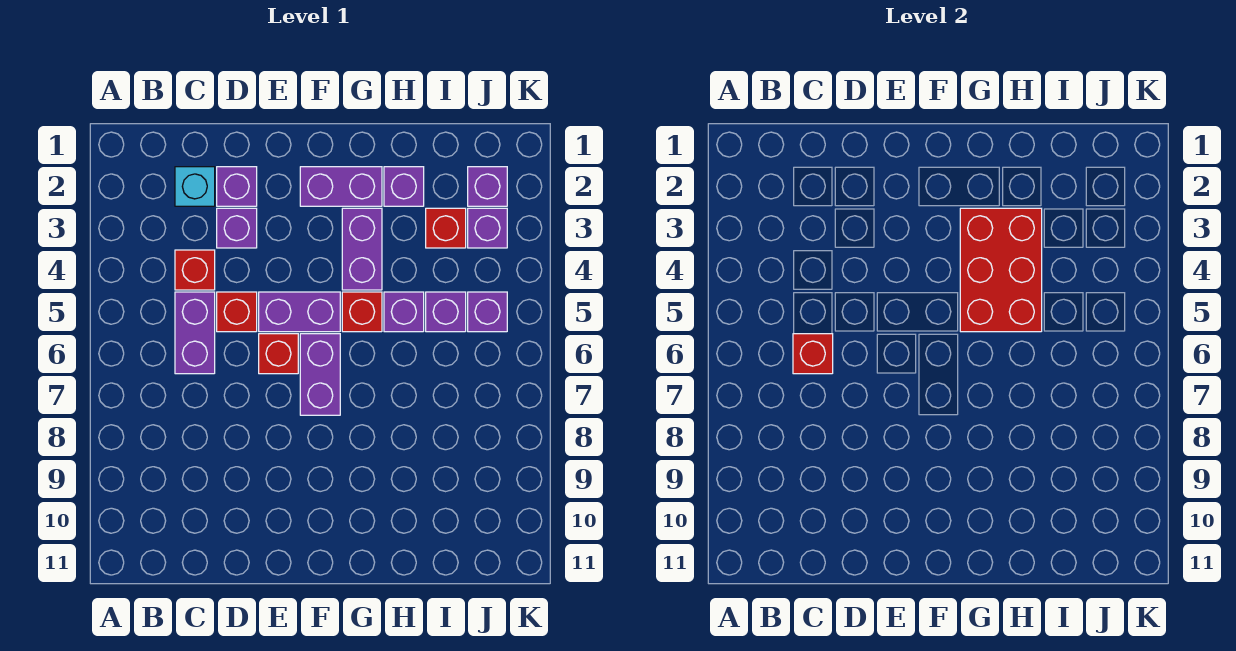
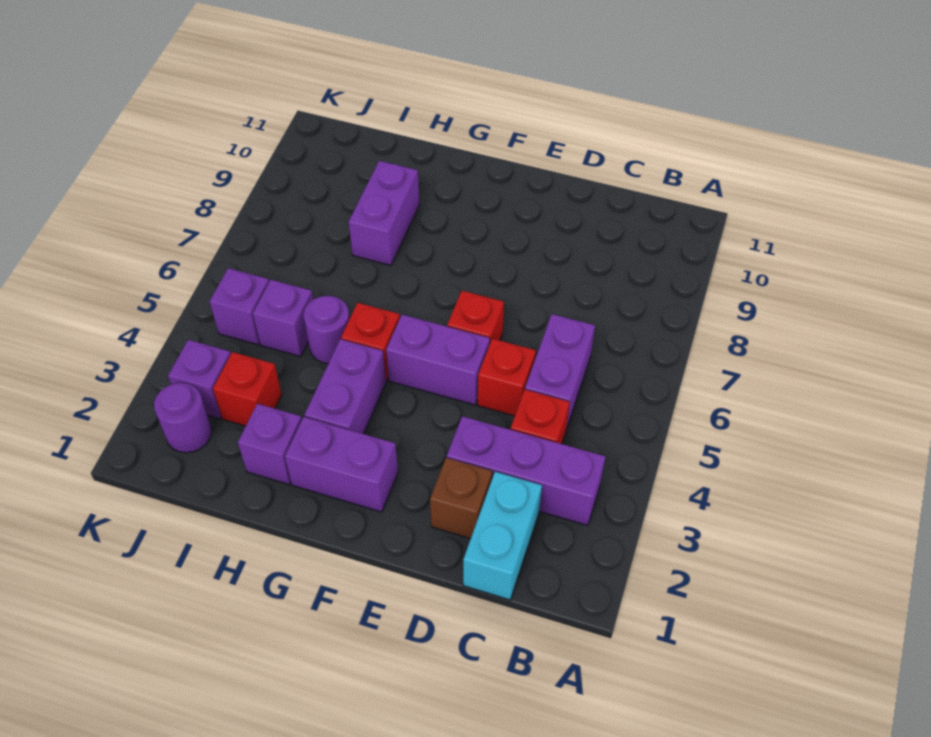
cyan 1x1 brick [175,167,215,206] -> cyan 1x2 brick [463,472,542,600]
red 1x1 brick [793,334,833,374] -> none
purple 1x1 brick [217,167,257,206] -> brown 1x1 brick [430,458,492,539]
purple 1x1 brick [217,208,257,248] -> purple 1x3 brick [447,416,606,525]
purple 1x2 brick [300,334,340,415] -> purple 1x2 brick moved to [349,161,420,265]
red 2x3 brick [960,208,1042,332] -> none
purple 1x1 brick [384,292,424,332] -> purple 1x1 round brick [304,296,349,364]
purple 1x1 brick [468,167,507,206] -> purple 1x1 round brick [154,383,212,453]

